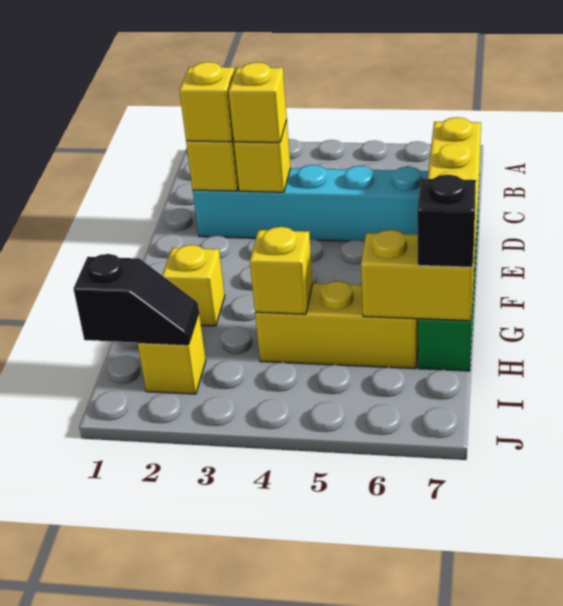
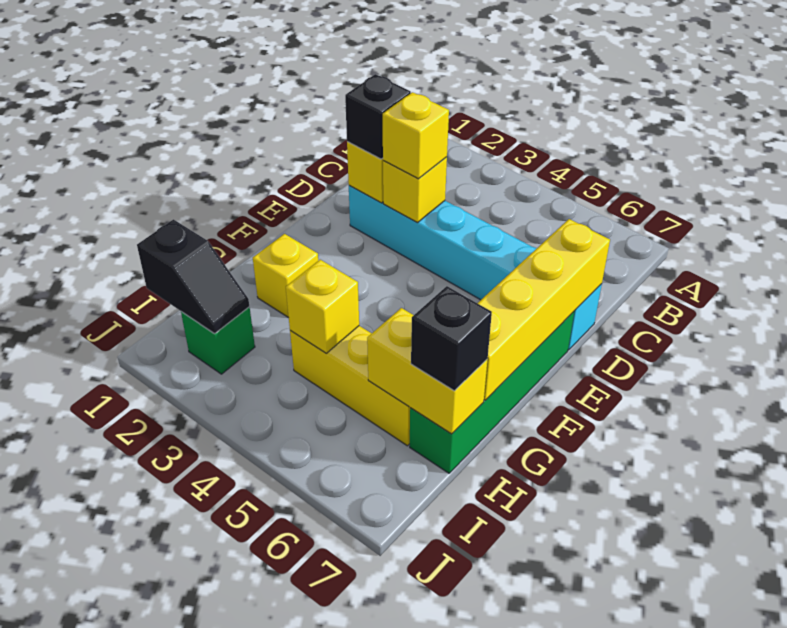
yellow 1x1 brick [179,62,235,142] -> black 1x1 brick [345,74,411,159]
yellow 1x1 brick [138,314,206,394] -> green 1x1 brick [181,307,255,374]

